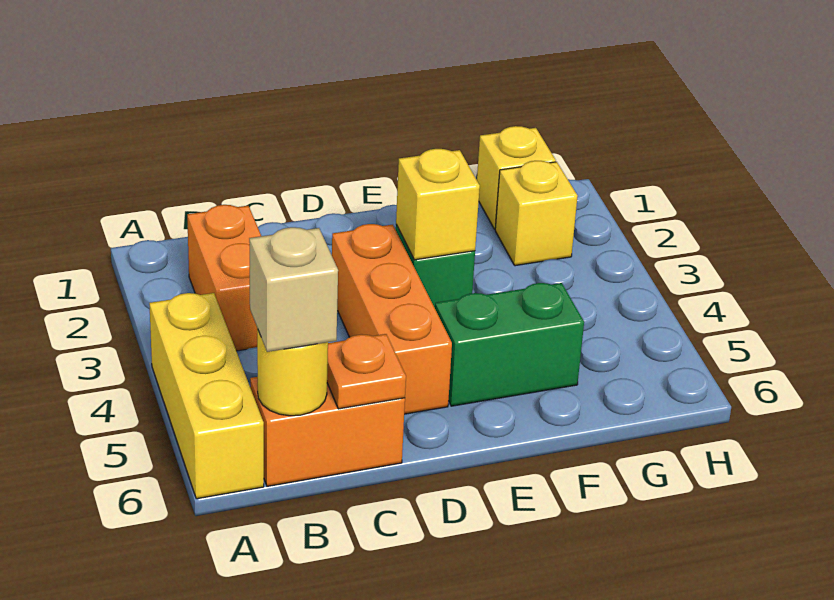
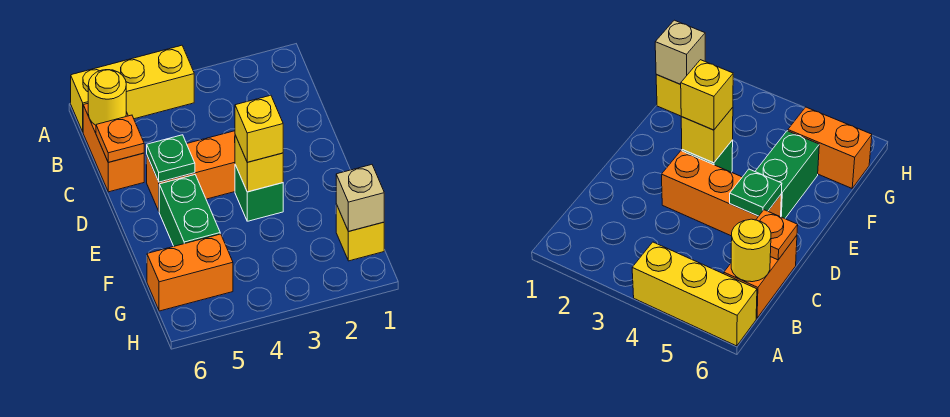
orange 1x2 brick [187,205,261,351] -> orange 1x2 brick moved to [147,234,233,311]
tan 1x1 brick [249,227,338,352] -> tan 1x1 brick moved to [336,165,384,231]
none -> green 1x1 plate [147,135,195,182]
yellow 1x1 brick [495,161,578,266] -> yellow 1x1 brick moved to [235,95,283,162]

